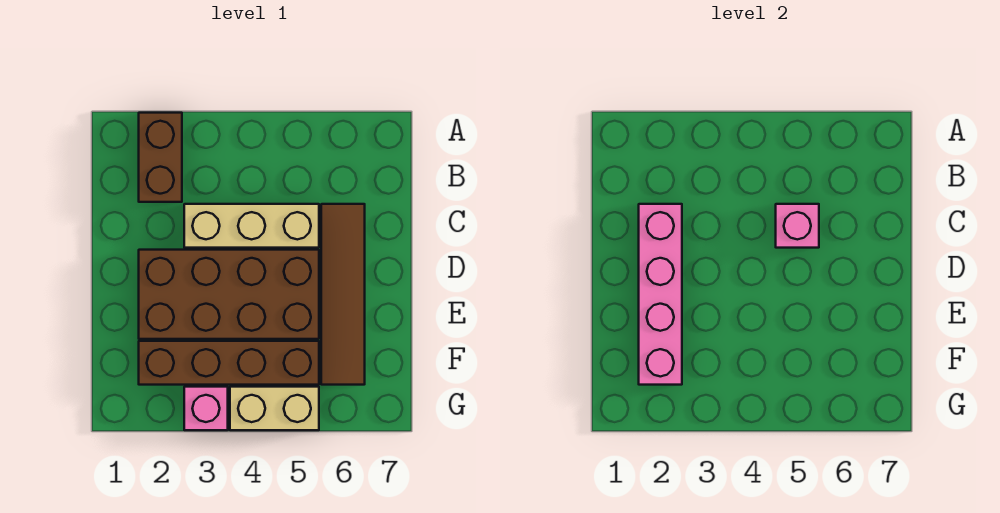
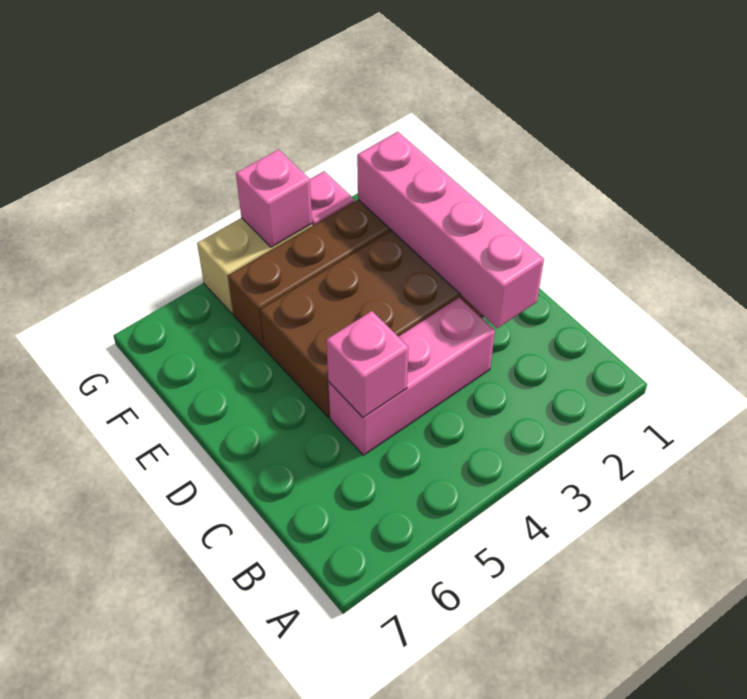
brown 1x2 brick [139,113,182,202] -> none
tan 1x3 brick [184,204,319,248] -> pink 1x3 brick [328,297,495,455]
brown 1x4 tile [321,204,365,385] -> none
none -> pink 1x1 brick [236,150,312,247]

